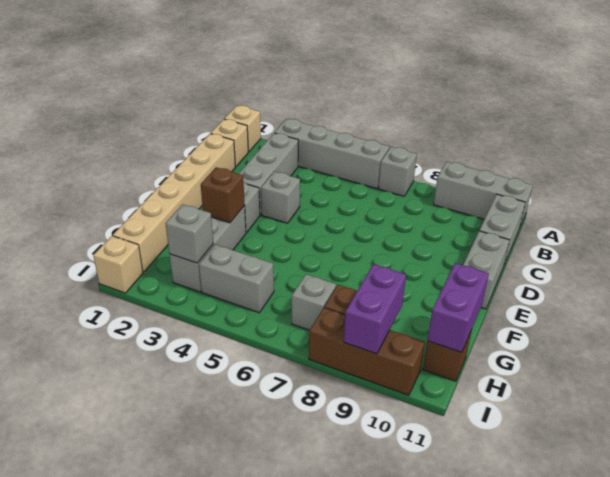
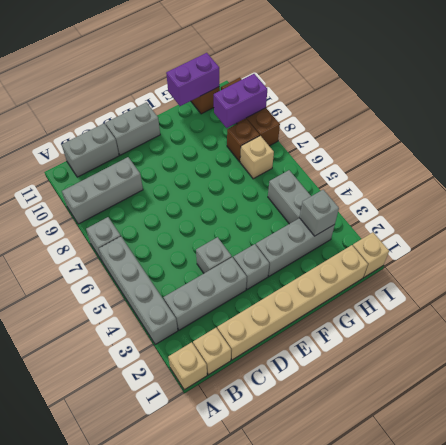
grey 1x3 brick [434,162,533,226] -> grey 1x3 brick turned to [62,157,143,224]
brown 1x1 brick [201,167,245,223] -> none
grey 1x1 brick [292,274,336,330] -> tan 1x1 brick [240,136,274,179]

